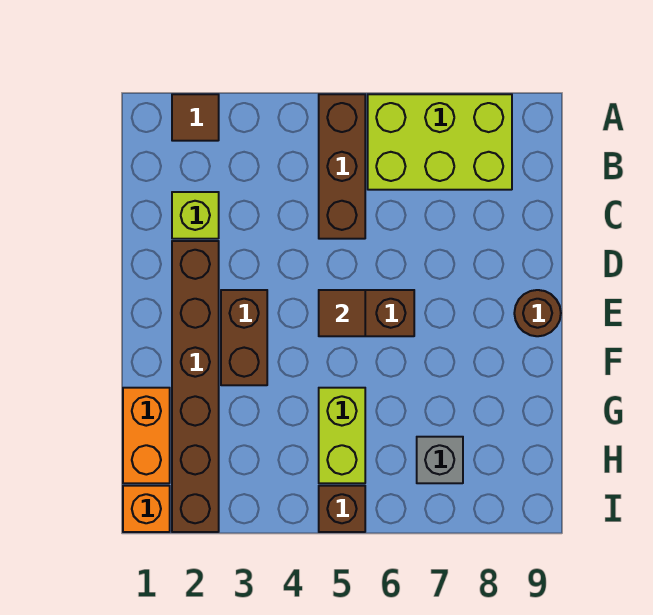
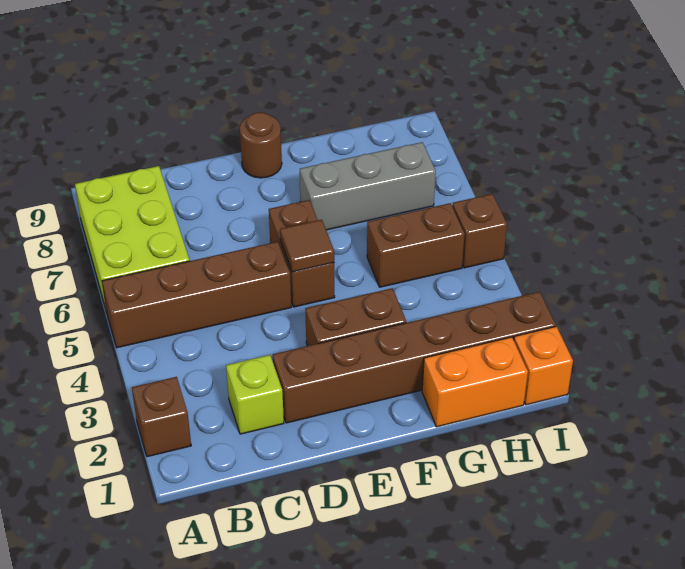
brown 1x1 tile [172,94,219,141] -> brown 1x1 brick [132,377,191,457]
brown 1x3 brick [319,94,365,239] -> brown 1x4 brick [102,242,291,348]
lime 1x2 brick [319,388,365,483] -> brown 1x2 brick [367,203,465,287]
grey 1x1 brick [417,437,463,483] -> grey 1x3 brick [300,142,436,230]

